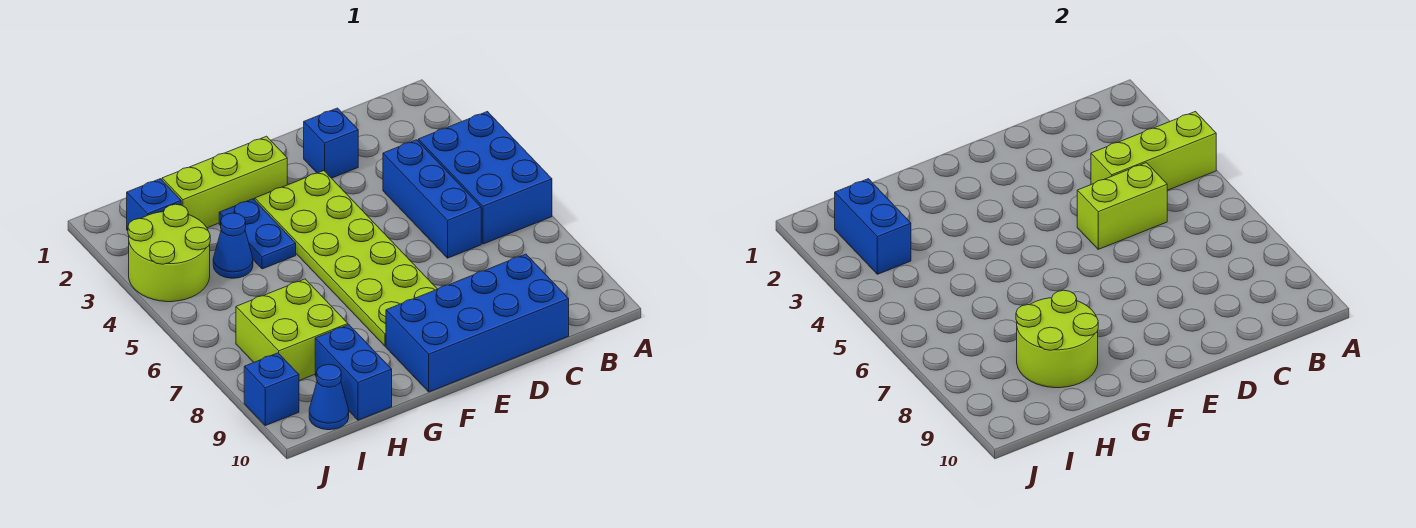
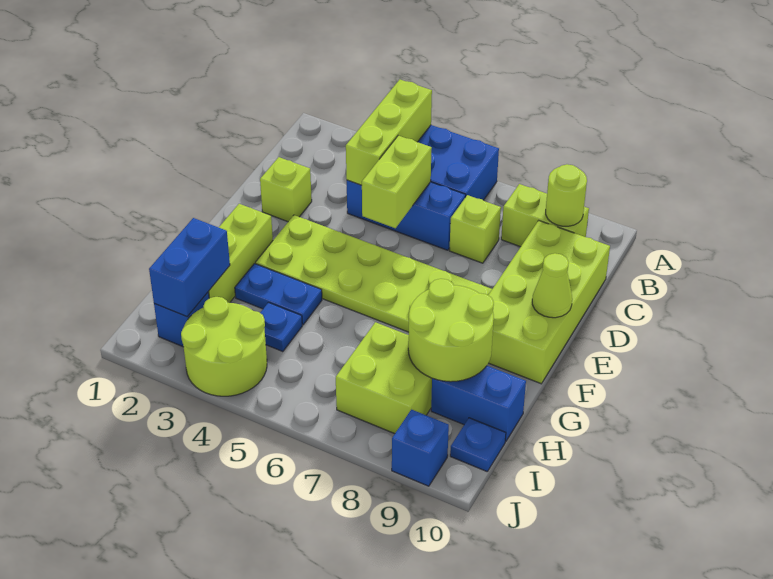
none -> lime 1x2 brick [501,184,589,247]
none -> lime 1x1 round brick [546,164,587,226]
none -> lime 1x1 brick [450,195,501,263]
blue 2x4 brick [386,254,569,392] -> lime 2x4 brick [488,221,610,384]
blue 1x1 brick [304,108,358,178] -> lime 1x1 brick [260,157,312,222]
none -> lime 1x1 cone [532,253,572,318]
blue 1x1 cone [213,213,253,278] -> blue 1x1 plate [260,303,302,352]
blue 1x2 brick [835,179,911,274] -> blue 1x2 brick turned to [149,218,230,317]
blue 1x1 cone [309,364,349,430] -> blue 1x1 plate [450,418,506,471]

